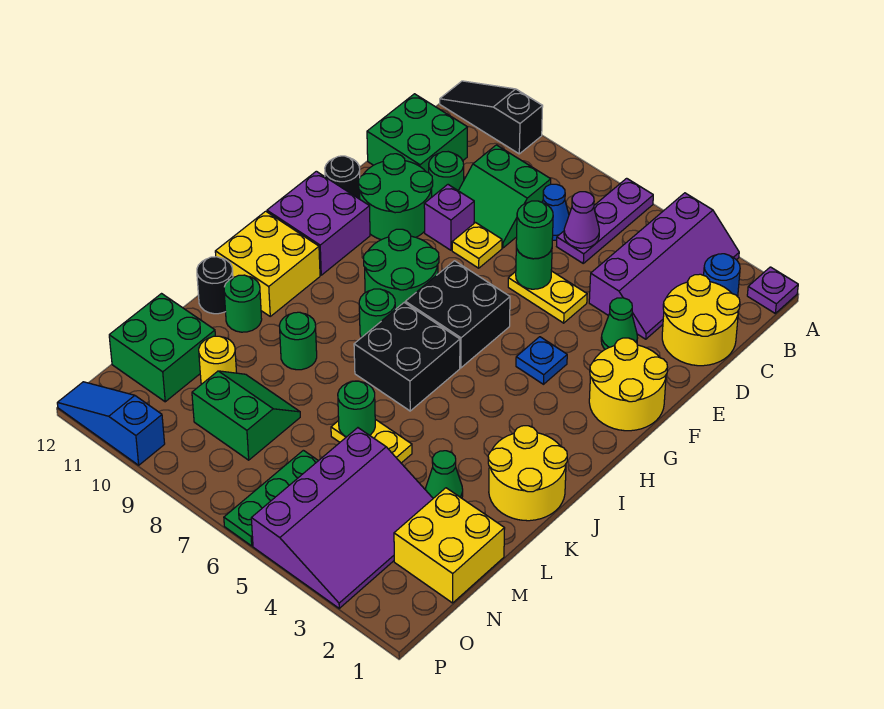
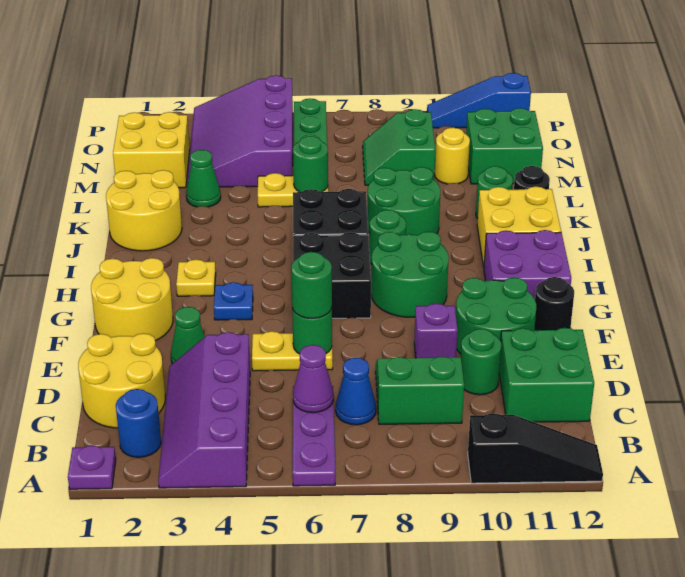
yellow 1x1 plate [452,223,502,268] -> yellow 1x1 plate moved to [176,259,216,296]
green 1x1 round brick [279,312,317,370] -> green 2x2 round brick [367,167,440,235]
green 2x2 slope [192,371,300,460] -> green 2x2 slope turned to [363,109,435,185]
blue 1x3 slope [57,382,165,465] -> blue 1x3 slope turned to [427,73,531,128]

